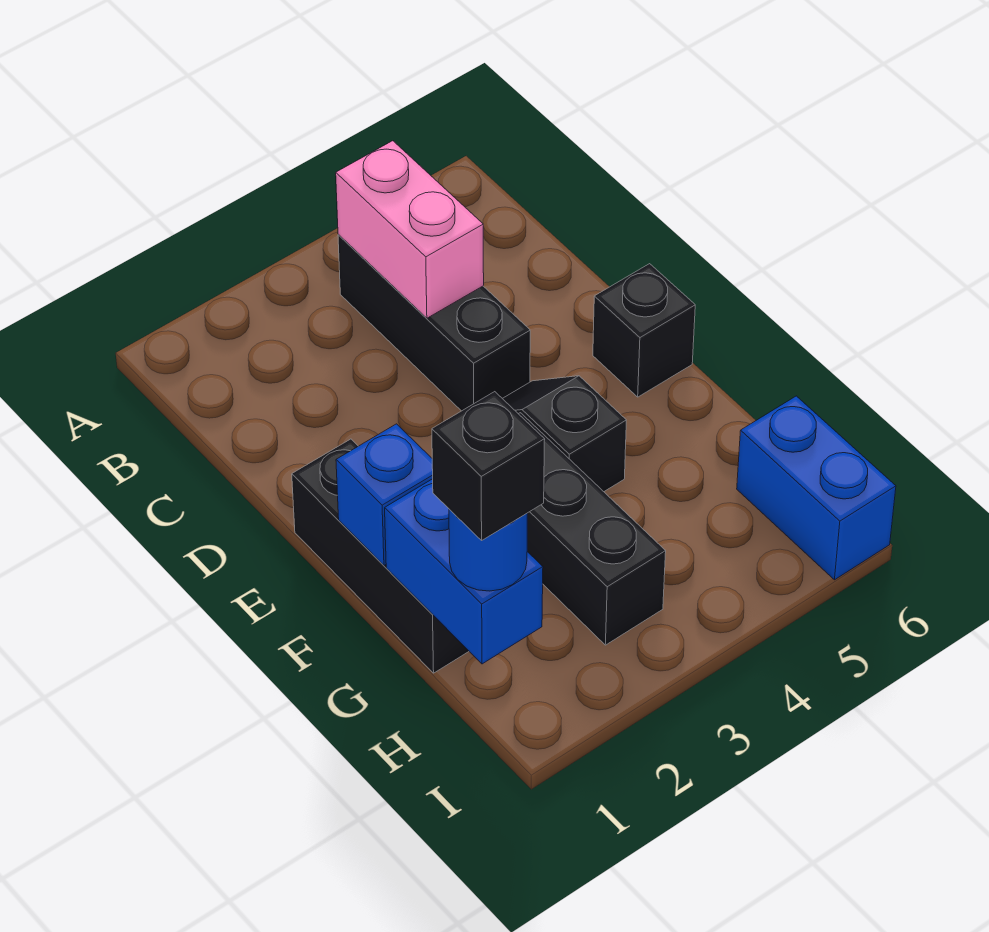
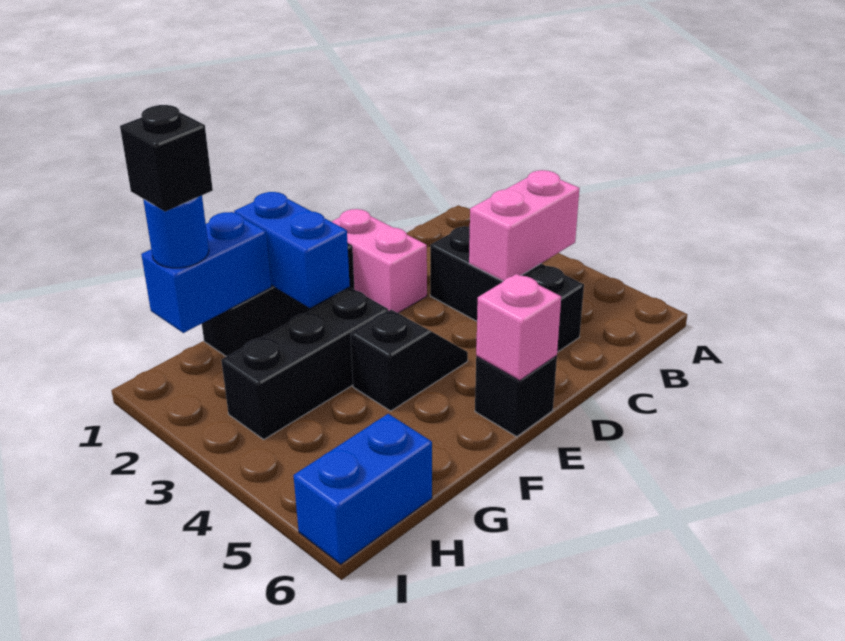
black 1x3 brick [338,234,530,411] -> black 1x3 brick turned to [430,226,584,352]
none -> pink 1x2 brick [331,209,427,313]
none -> pink 1x1 brick [476,274,561,380]
blue 1x1 brick [336,424,433,565] -> blue 1x2 brick [234,192,350,308]

